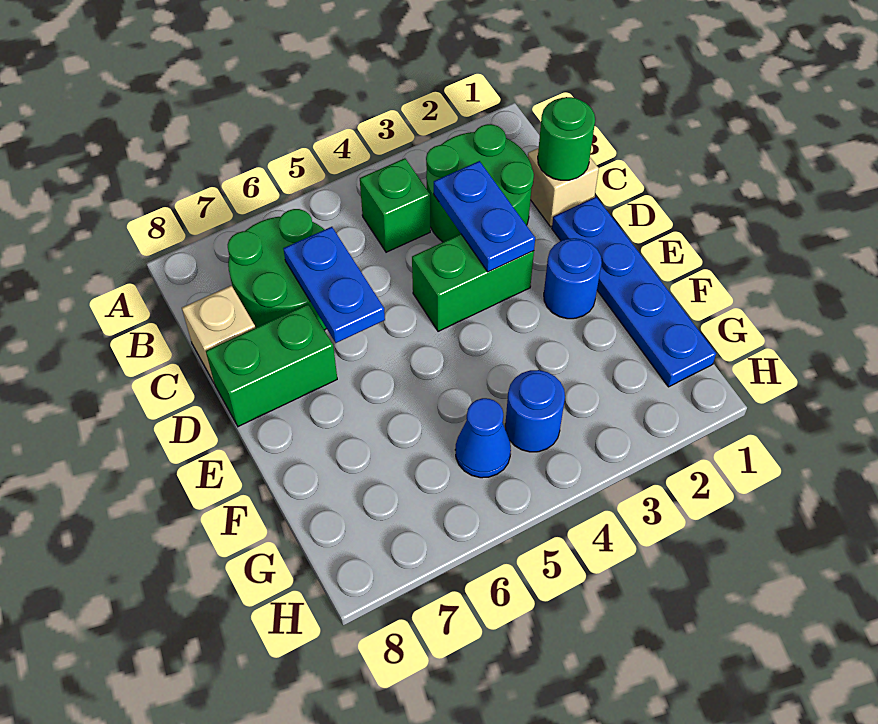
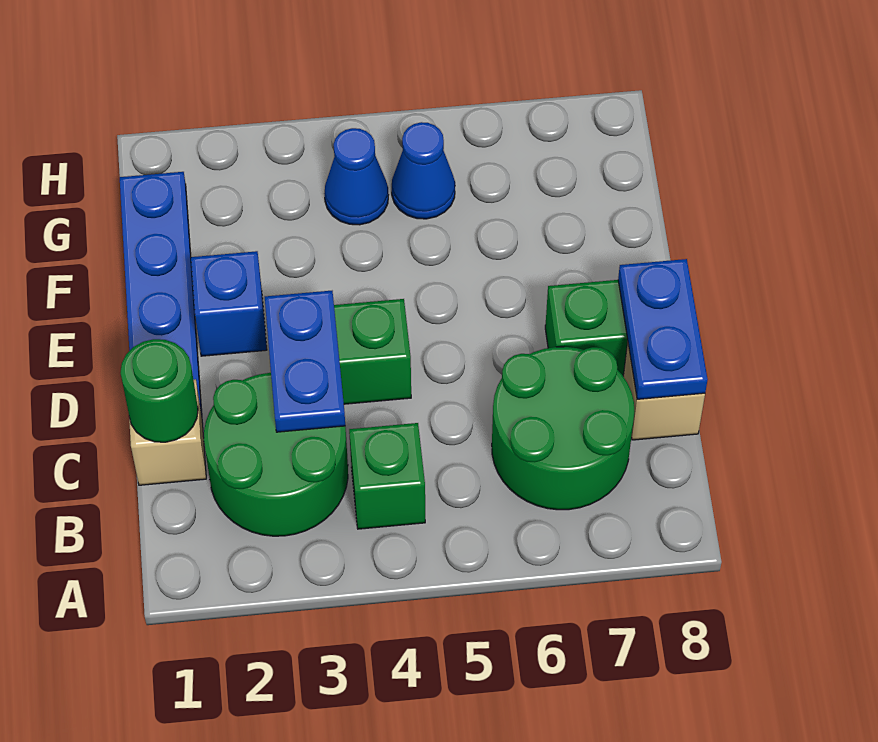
blue 1x2 plate [283,227,385,343] -> blue 1x2 plate moved to [618,259,708,399]
blue 1x1 round brick [544,238,602,319] -> blue 1x1 brick [191,251,267,356]
blue 1x1 round brick [505,370,565,452] -> blue 1x1 cone [324,128,388,225]

